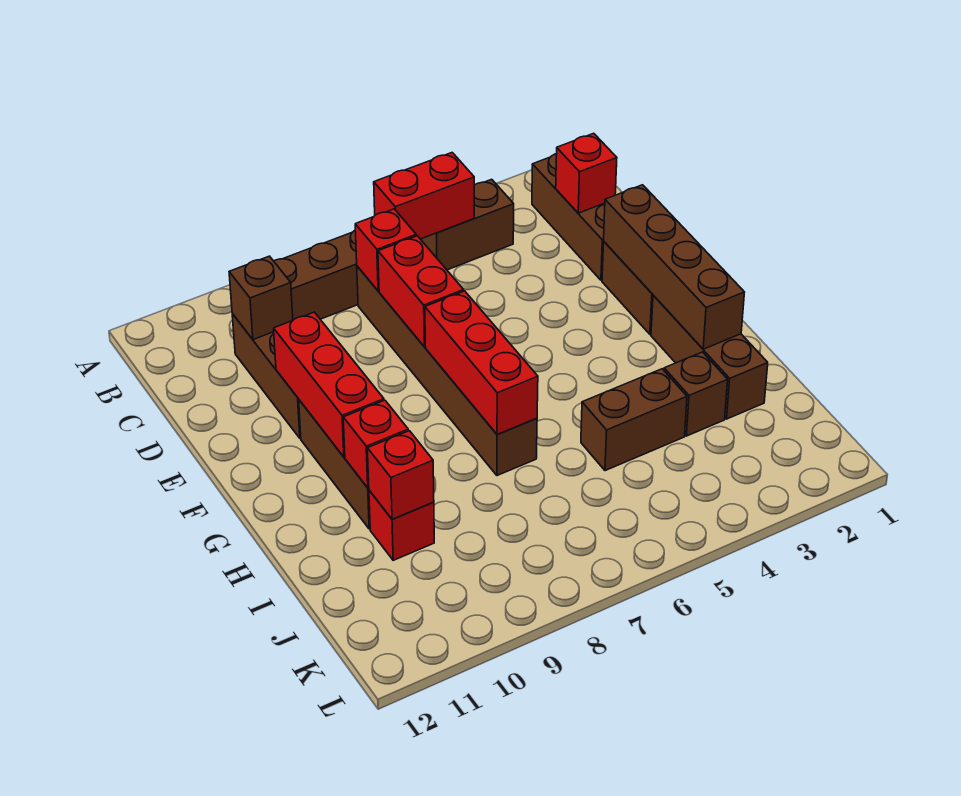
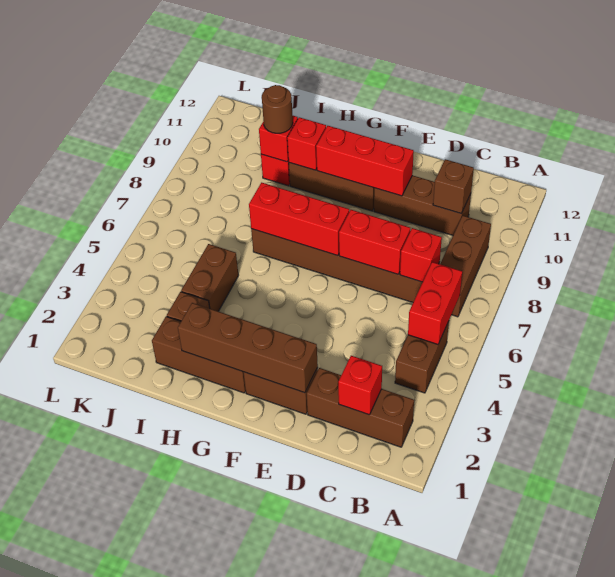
none -> brown 1x1 round brick [262,85,293,133]

